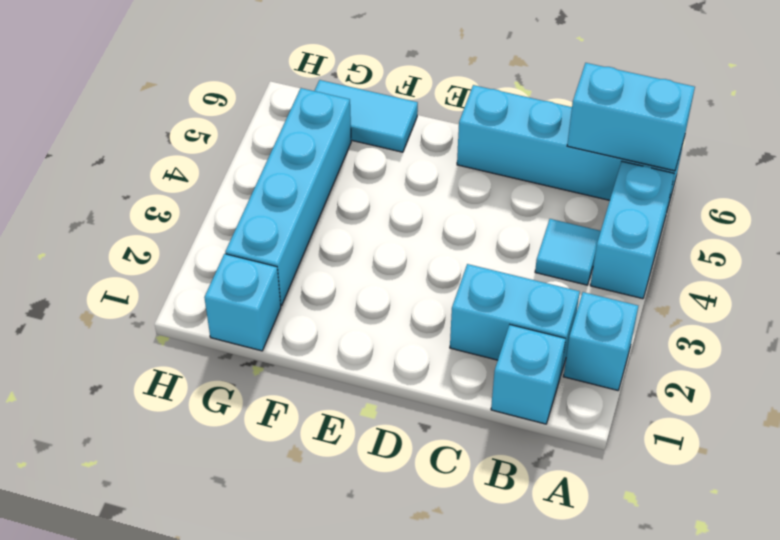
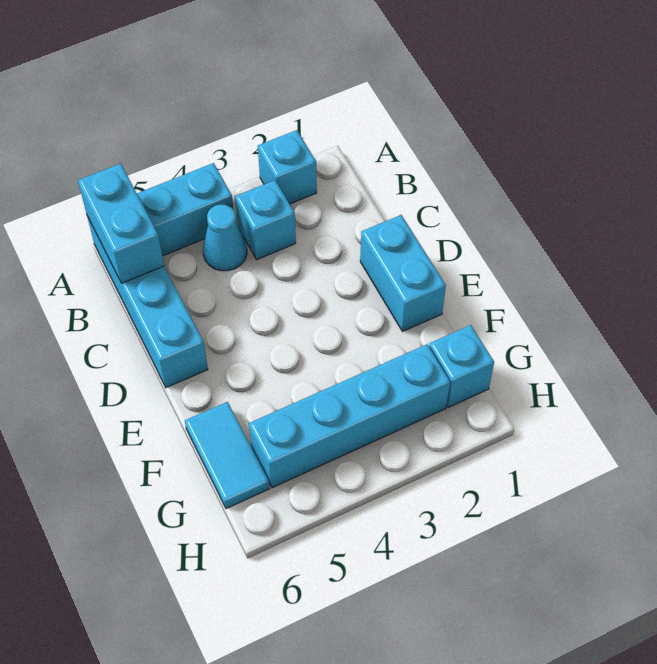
cyan 1x1 brick [491,325,566,424] -> cyan 1x1 brick moved to [235,180,296,260]
cyan 1x2 brick [450,264,580,376] -> cyan 1x2 brick moved to [360,215,446,332]
cyan 1x1 tile [535,219,601,285] -> cyan 1x1 cone [203,205,247,271]

